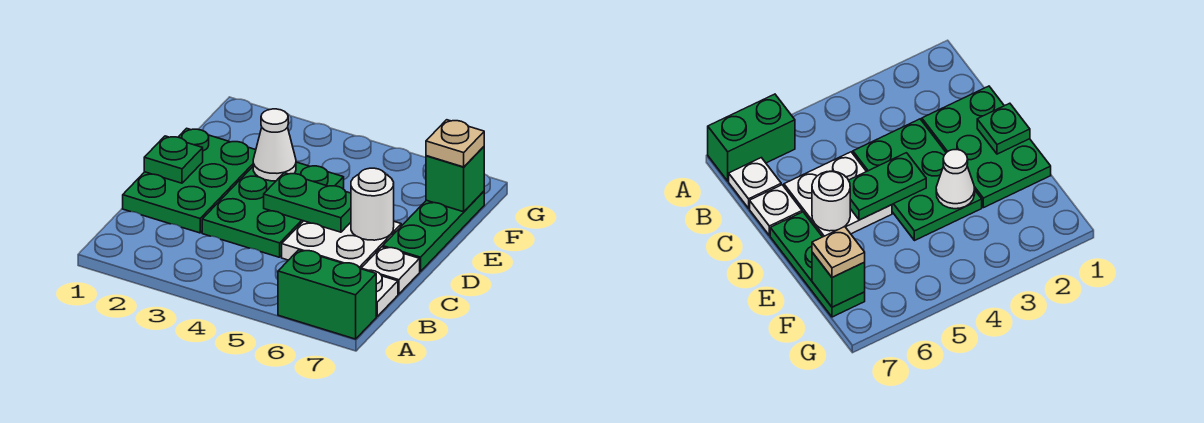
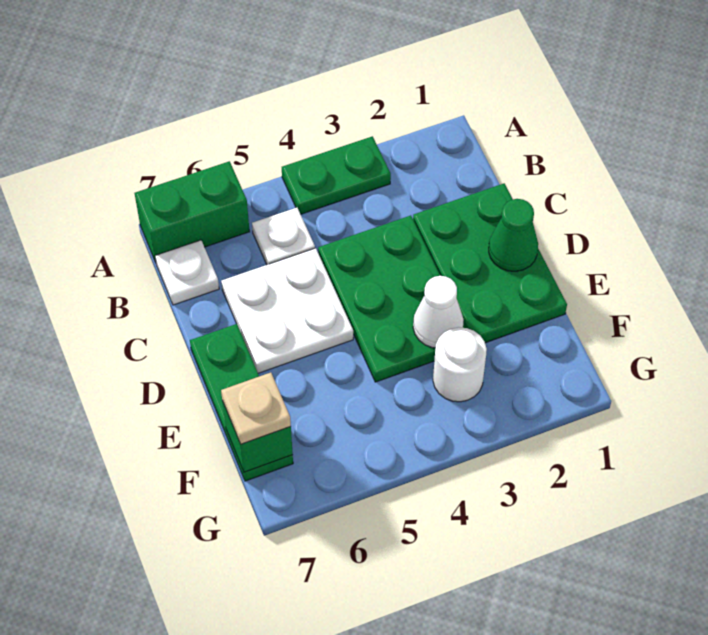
white 1x1 plate [361,247,420,294] -> white 1x1 plate moved to [252,208,315,265]
green 1x1 plate [144,136,203,183] -> green 1x1 cone [489,199,538,271]
green 1x2 plate [264,173,351,232] -> green 1x2 plate moved to [282,136,391,214]
white 1x1 round brick [351,168,394,240] -> white 1x1 round brick moved to [433,327,487,402]

